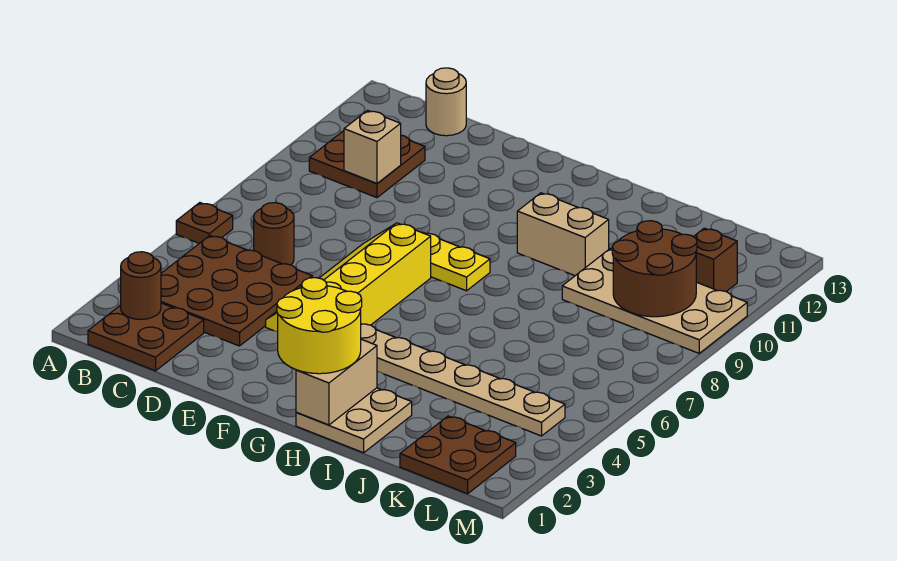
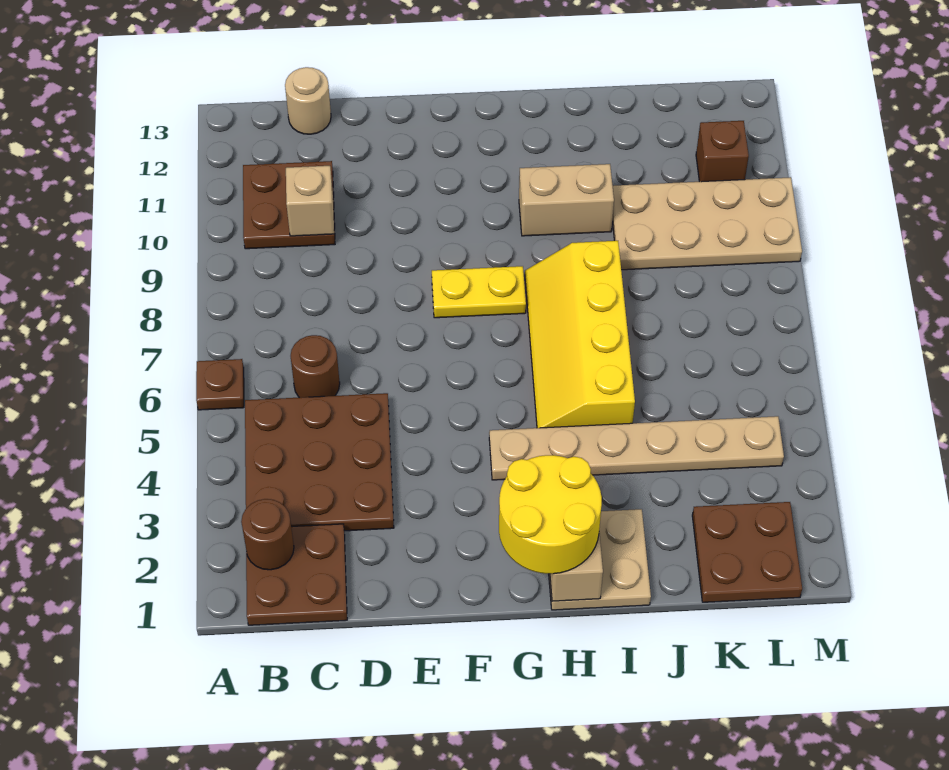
yellow 2x4 slope [266,223,431,332] -> yellow 2x4 slope moved to [525,241,635,428]
brown 2x2 round brick [612,221,697,317] -> none

